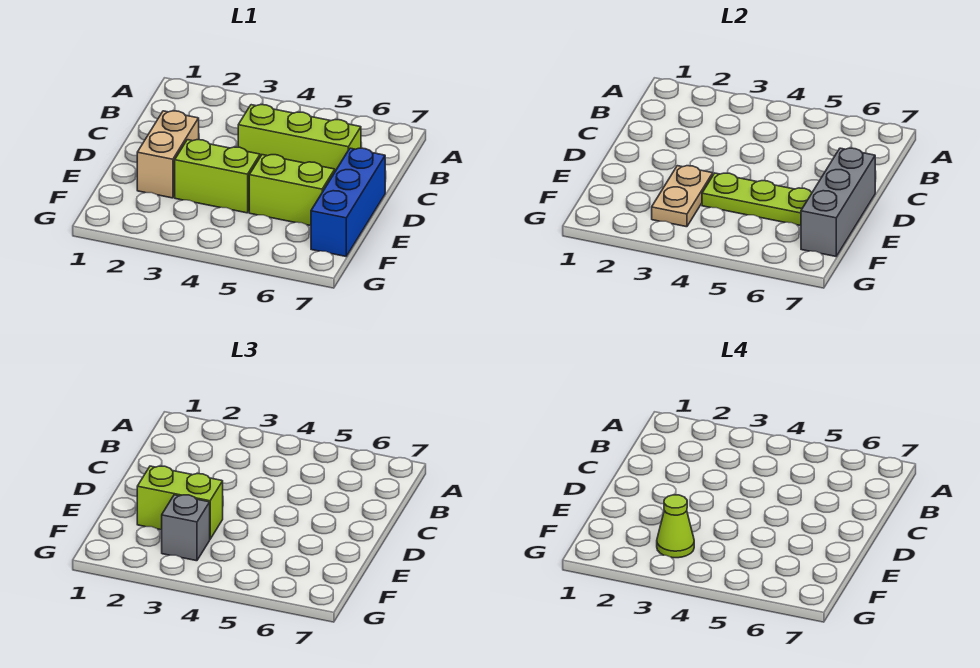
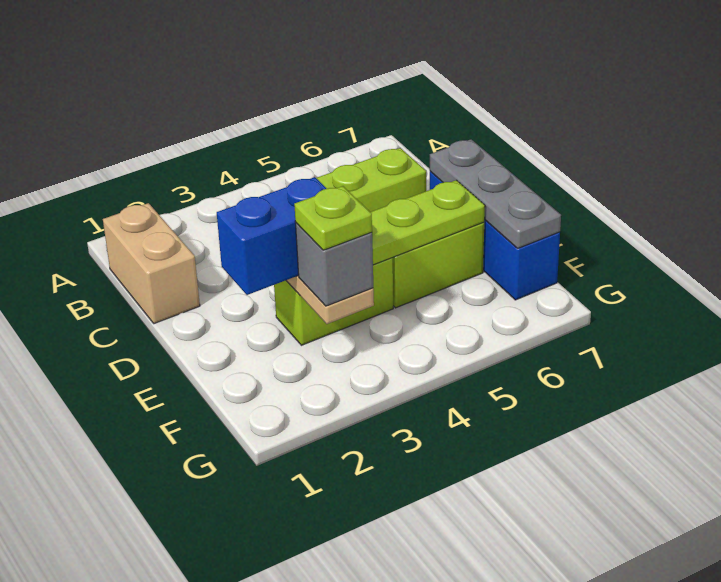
tan 1x2 brick [137,111,199,198] -> tan 1x2 brick moved to [103,203,200,324]
grey 1x3 brick [801,148,875,256] -> grey 1x3 plate [430,139,561,248]
lime 1x2 brick [137,466,223,539] -> blue 1x2 brick [217,177,327,295]
lime 1x1 cone [657,495,694,558] -> lime 1x1 plate [294,186,372,250]

